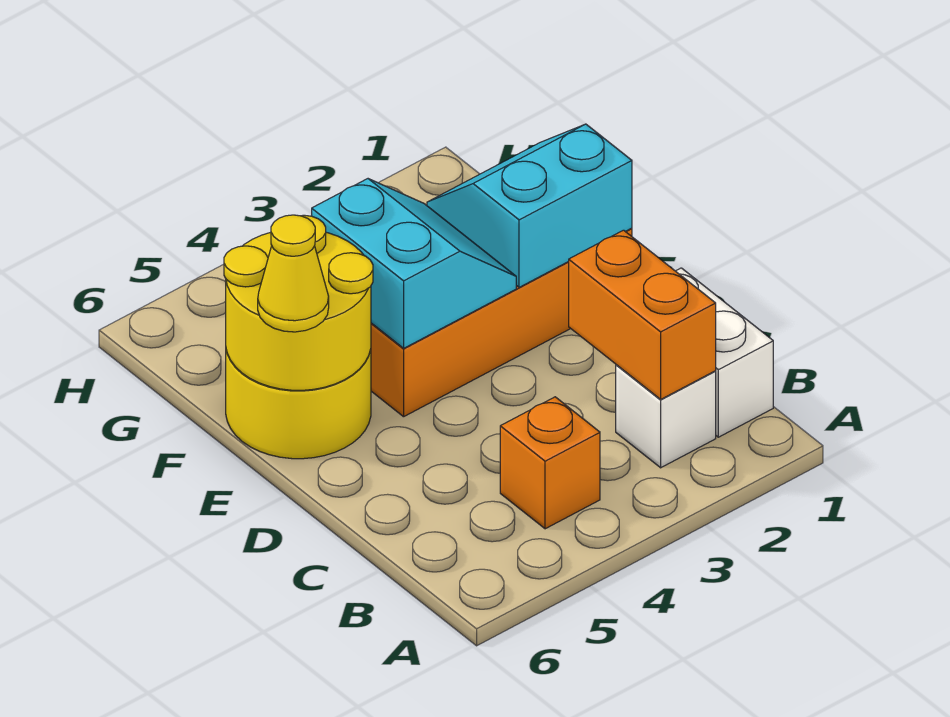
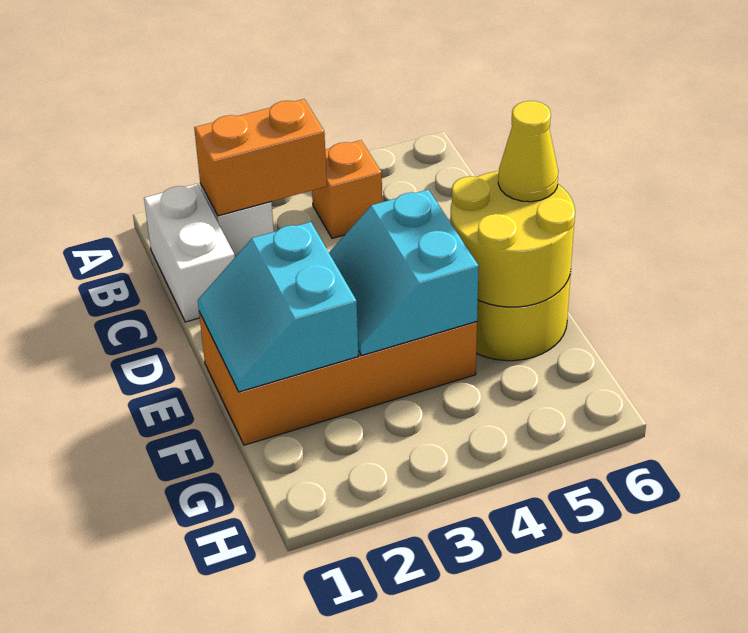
orange 1x2 brick [569,230,716,399] -> orange 1x2 brick turned to [194,99,327,216]
cyan 2x2 slope [427,124,632,287] -> cyan 2x2 slope turned to [198,222,358,392]

